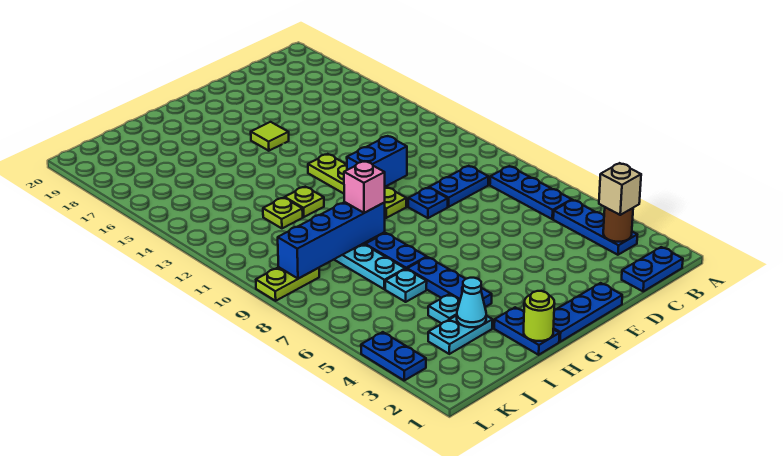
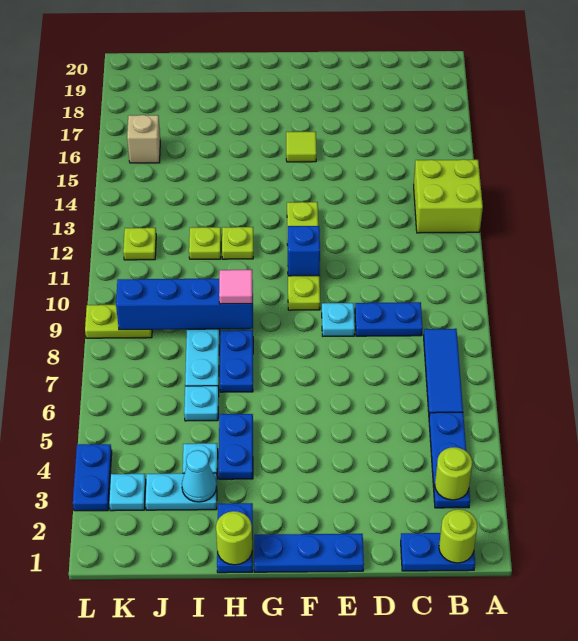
none -> lime 2x2 brick [414,159,483,233]
none -> lime 1x1 round brick [439,509,477,563]
brown 1x1 round brick [603,207,633,242] -> lime 1x1 round brick [435,447,472,500]
tan 1x1 brick [599,163,641,215] -> tan 1x1 brick moved to [127,115,160,163]
blue 1x3 plate [490,166,572,219] -> blue 1x3 tile [424,329,463,416]
blue 1x1 plate [408,188,448,218] -> cyan 1x1 plate [322,303,355,336]
blue 1x2 brick [347,136,407,187] -> blue 1x1 brick [287,226,320,276]
blue 1x3 plate [407,257,492,307] -> blue 1x2 plate [218,414,253,479]
pink 1x1 brick [344,161,385,213] -> pink 1x1 tile [219,270,252,304]
none -> cyan 1x1 plate [109,474,146,511]
none -> lime 1x1 plate [123,228,156,260]

